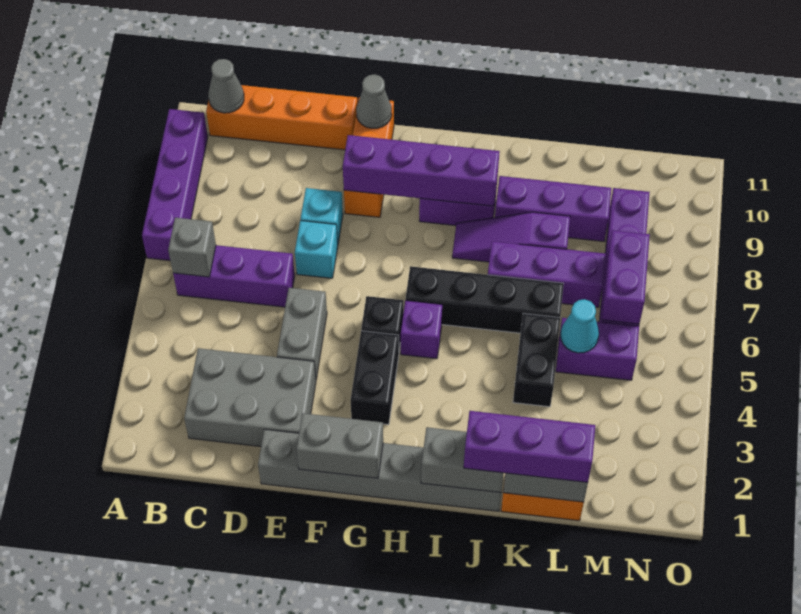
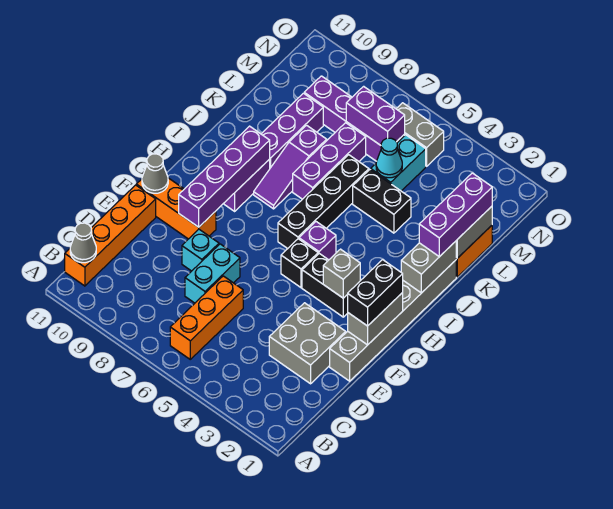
purple 1x4 brick [142,109,208,261] -> none
purple 1x3 brick [173,245,295,307] -> orange 1x3 brick [170,276,243,359]
grey 1x1 brick [168,218,216,277] -> grey 1x1 brick moved to [323,249,360,298]
grey 2x3 brick [184,348,316,447] -> grey 2x2 brick [269,303,346,384]
grey 1x2 brick [277,288,327,379] -> grey 1x2 brick moved to [396,103,444,166]
cyan 1x1 brick [295,221,338,278] -> cyan 1x2 brick [185,244,240,303]
none -> black 1x2 brick [347,260,403,326]
purple 1x2 brick [556,318,639,380] -> cyan 1x2 brick [371,135,426,191]

